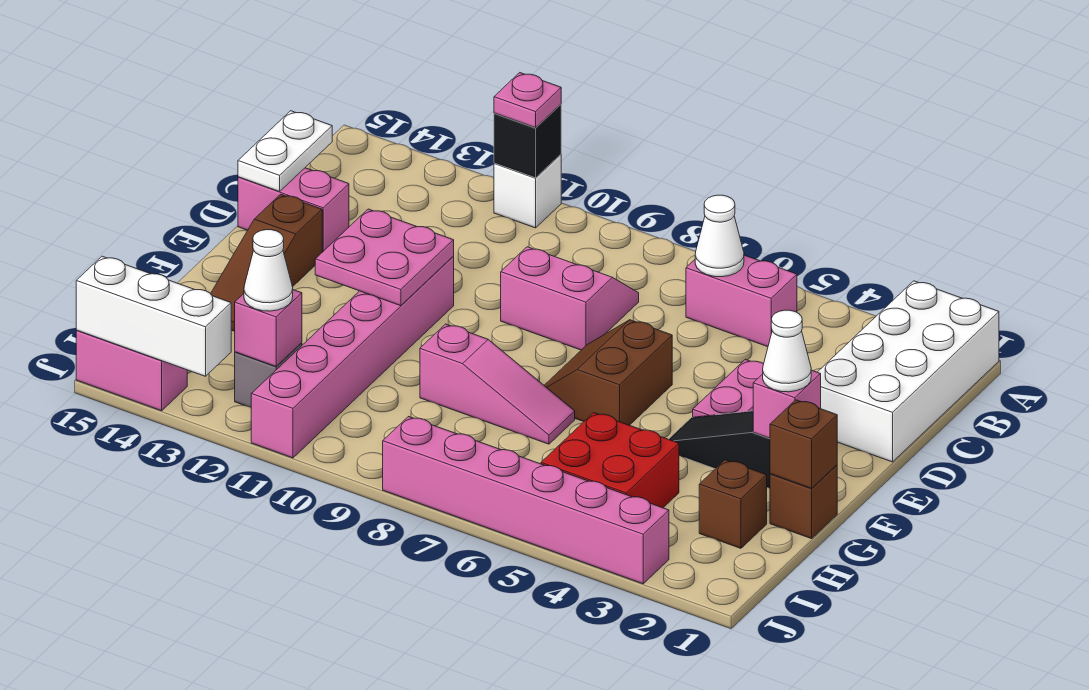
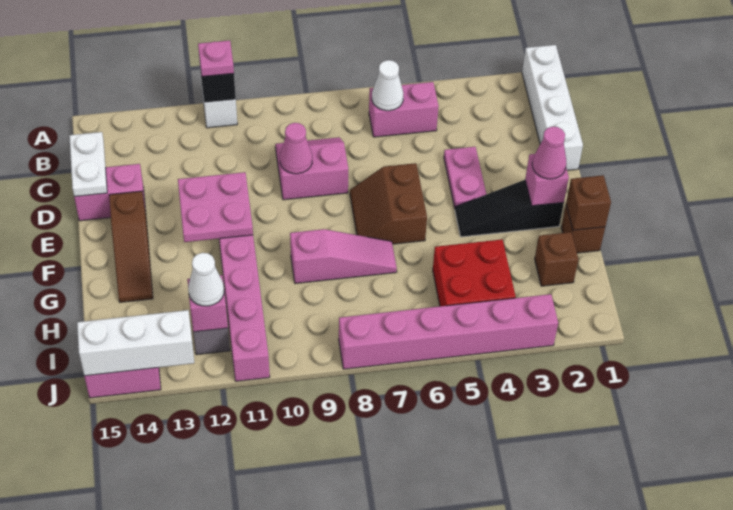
white 2x4 brick [818,281,999,462] -> white 1x4 brick [522,45,583,170]
none -> pink 1x1 cone [280,123,312,174]
white 1x1 cone [763,310,811,392] -> pink 1x1 cone [532,127,566,179]

